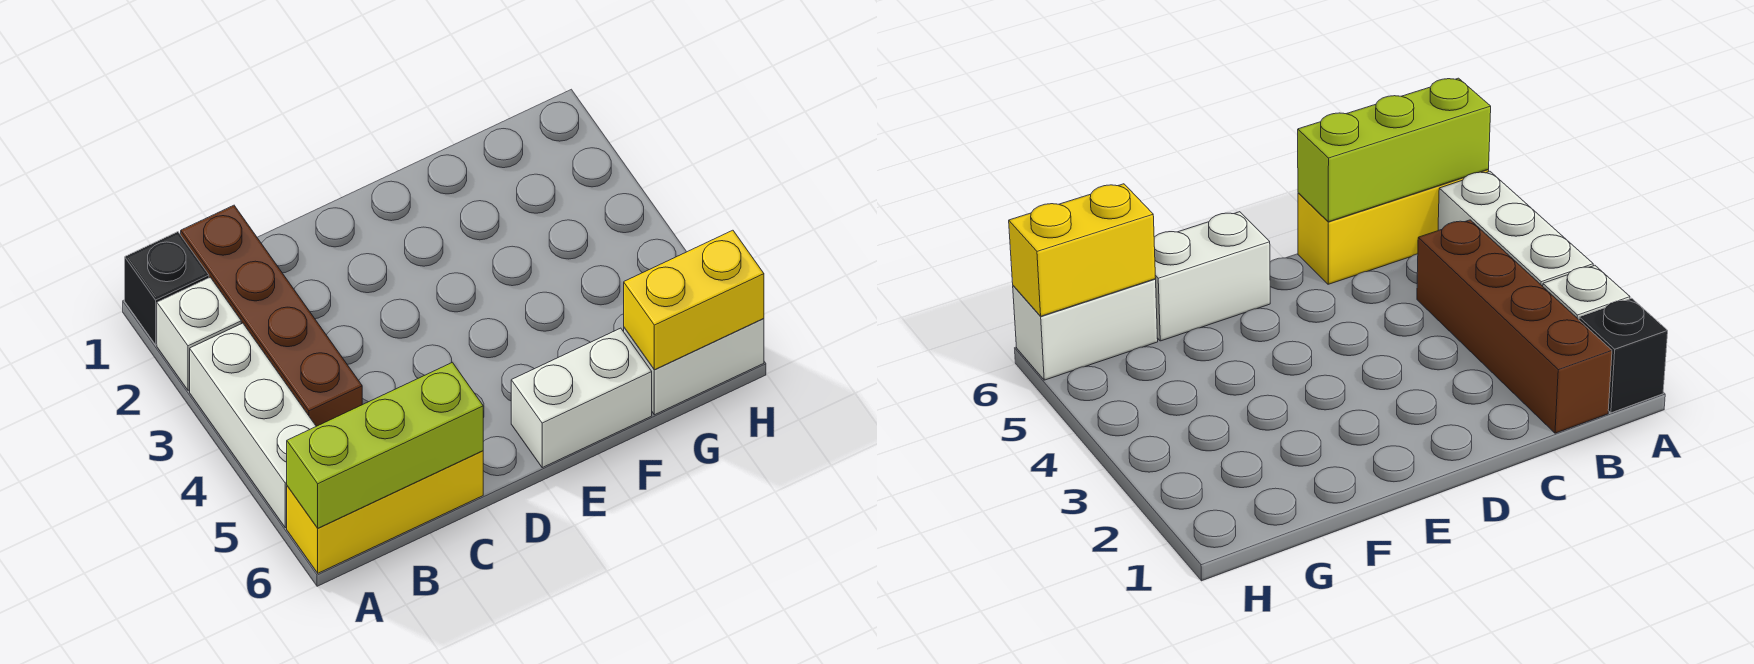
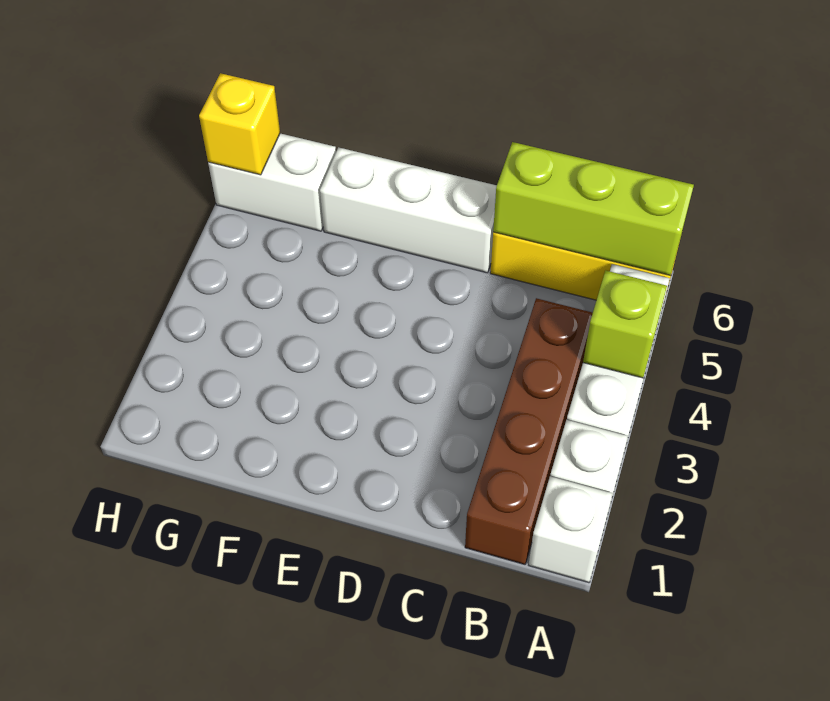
black 1x1 brick [125,232,209,344] -> white 1x1 brick [529,476,613,583]
none -> lime 1x1 brick [583,270,667,378]
white 1x2 brick [511,328,652,468] -> white 1x3 brick [320,147,497,273]
yellow 1x2 brick [624,230,764,370] -> yellow 1x1 brick [199,73,280,175]

